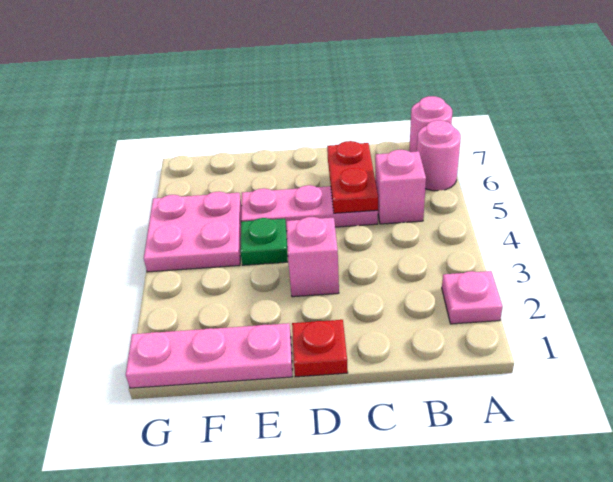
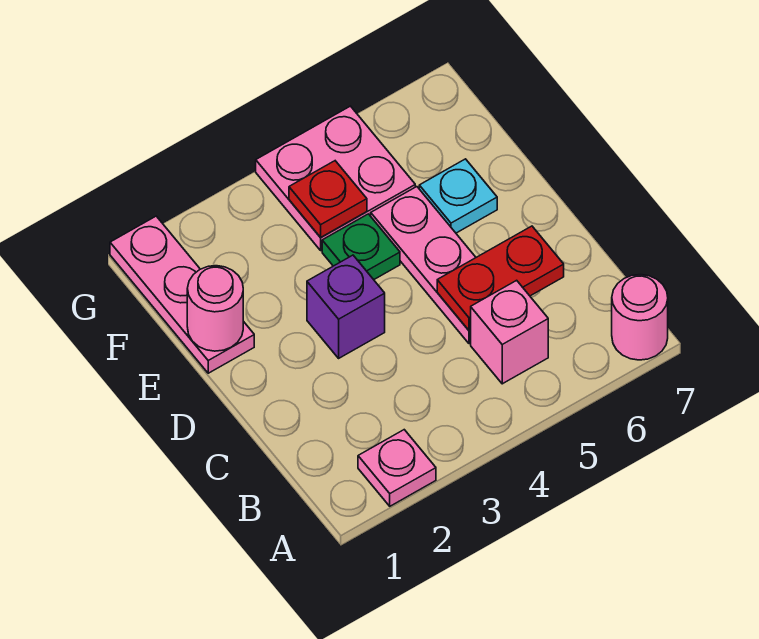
pink 1x1 round brick [417,120,461,191] -> pink 1x1 round brick moved to [187,266,243,351]
red 1x1 plate [292,320,348,377] -> red 1x1 plate moved to [289,161,367,237]
pink 1x1 brick [286,217,339,297] -> purple 1x1 brick [307,255,385,358]
none -> cyan 1x1 plate [419,159,497,233]

